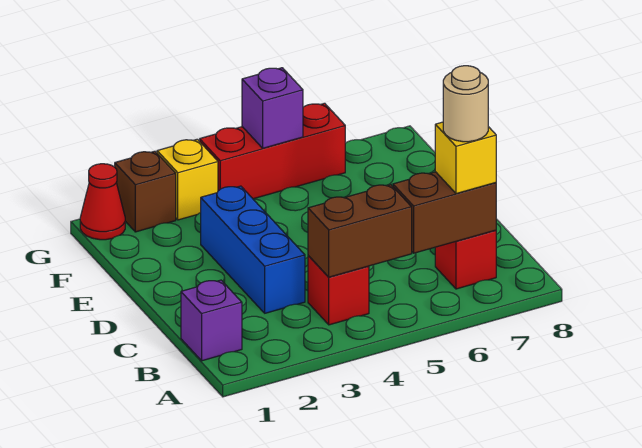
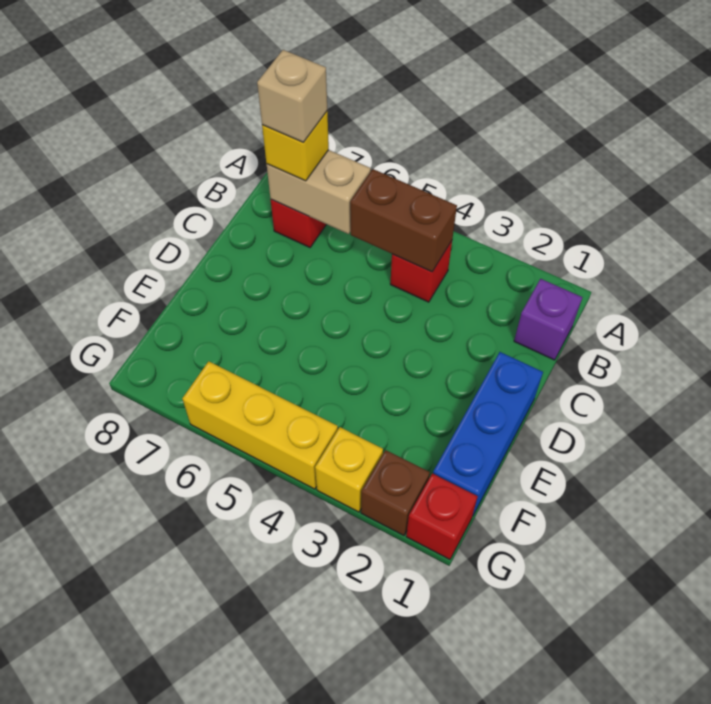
brown 1x2 brick [393,172,496,253] -> tan 1x2 brick [267,150,371,234]
tan 1x1 round brick [443,66,488,142] -> tan 1x1 brick [257,50,327,142]
blue 1x3 brick [201,186,305,313] -> blue 1x3 brick moved to [433,352,543,515]
red 1x1 cone [80,164,125,240] -> red 1x1 brick [406,473,478,559]
red 1x3 brick [200,103,345,199] -> yellow 1x3 brick [182,361,338,489]
purple 1x1 brick [242,68,303,148] -> none

